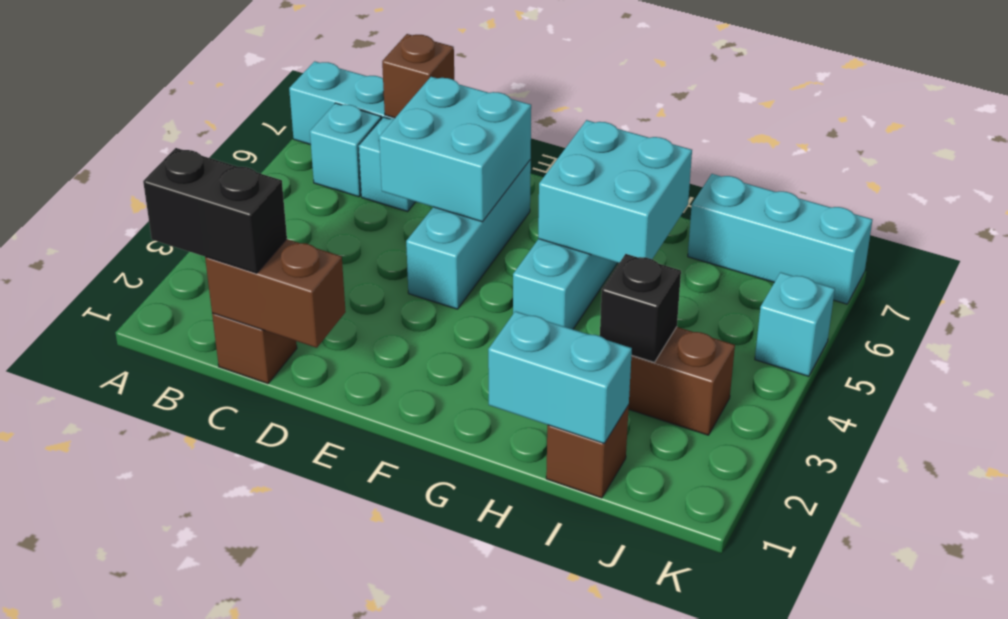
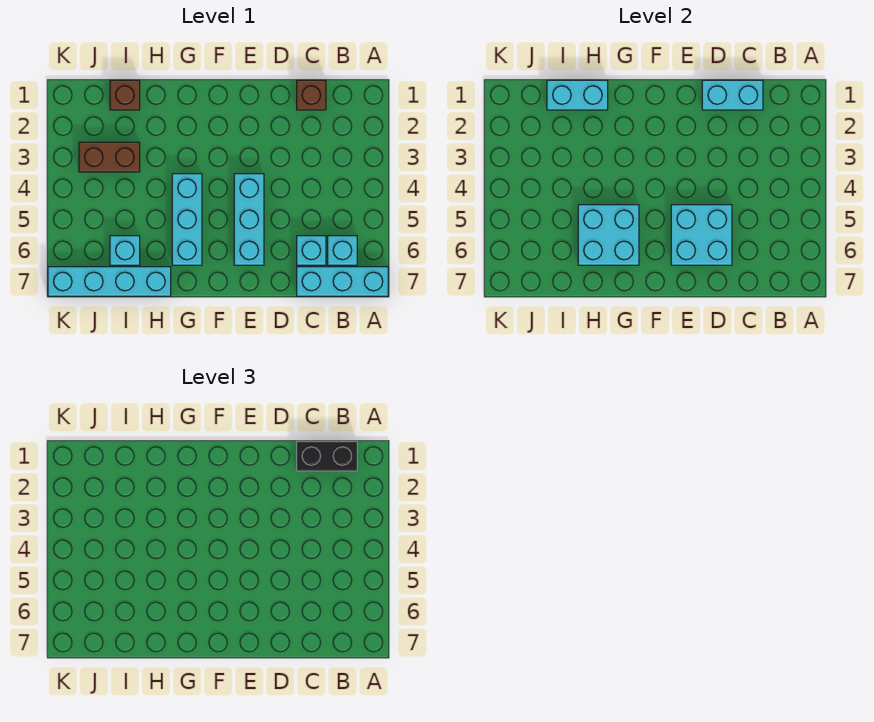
brown 1x2 brick [205,239,346,348] -> cyan 1x2 brick [702,80,763,110]
brown 1x1 brick [382,34,454,118] -> none
black 1x1 brick [600,254,681,362] -> none
cyan 1x3 brick [688,174,872,304] -> cyan 1x4 brick [48,267,171,296]
cyan 1x1 brick [755,272,835,376] -> cyan 1x1 brick moved to [110,236,140,265]

